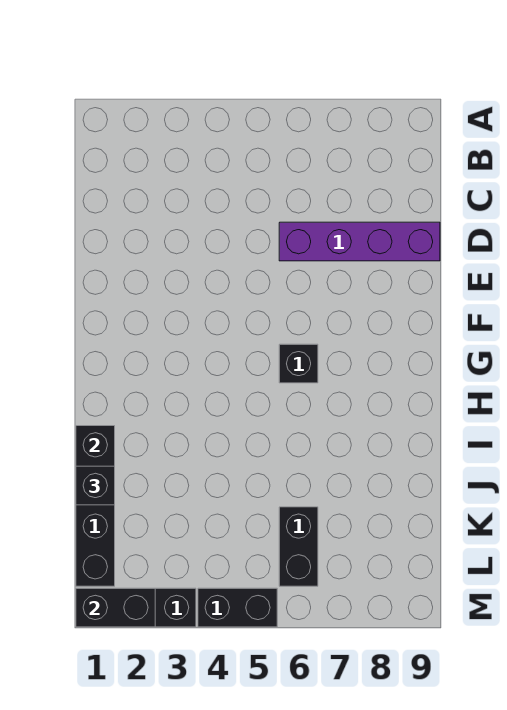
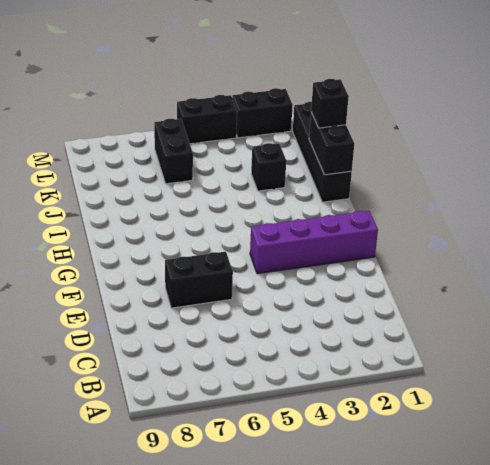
purple 1x4 brick [279,222,440,261] -> purple 1x4 brick moved to [250,211,378,274]
black 1x1 brick [279,344,318,383] -> black 1x1 brick moved to [251,143,286,191]
black 1x2 brick [76,588,155,627] -> black 1x2 brick moved to [165,252,233,308]

